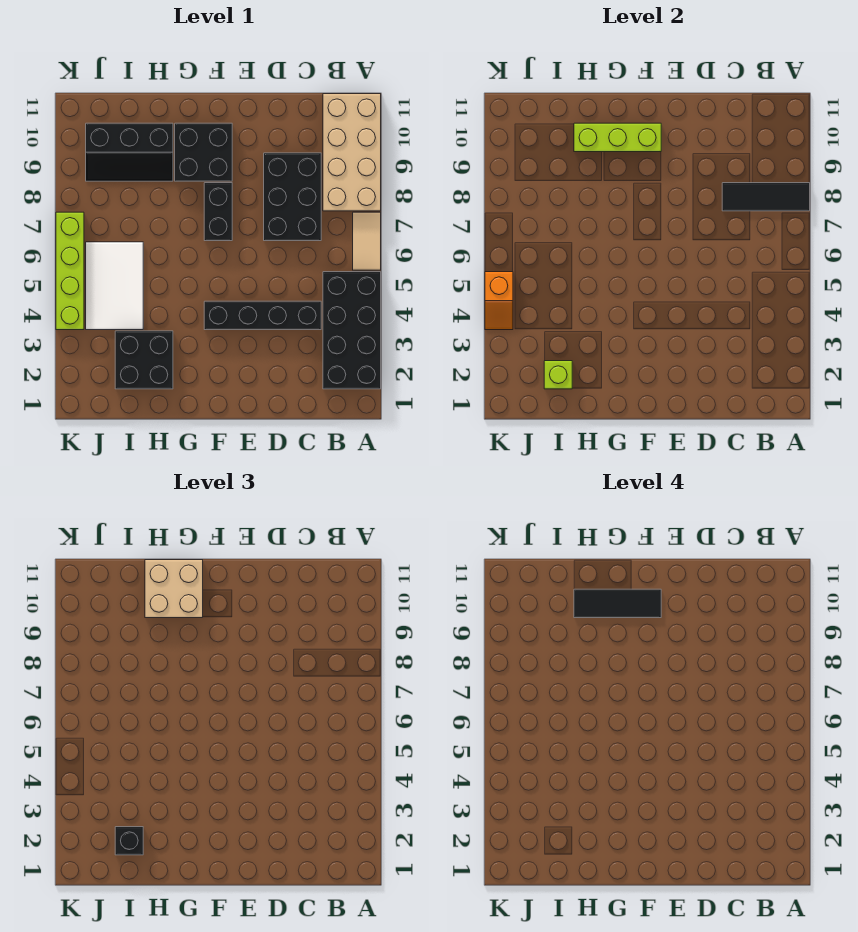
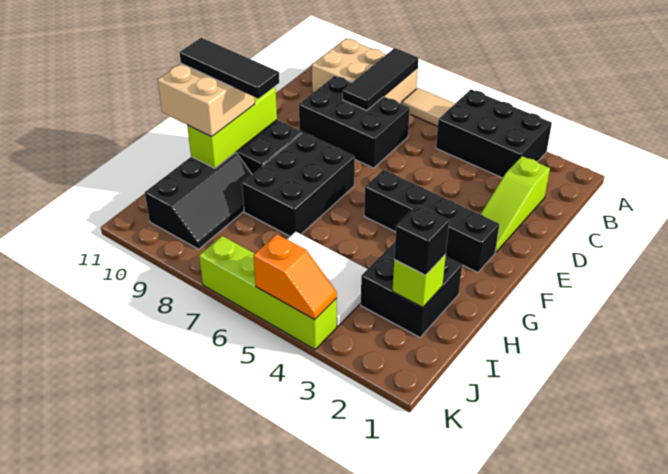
black 2x4 brick [323,272,381,389] -> black 2x3 brick [436,90,552,178]
tan 2x4 brick [323,94,381,211] -> tan 2x3 brick [312,38,418,104]
none -> lime 1x3 slope [481,156,550,253]
black 1x4 brick [204,301,321,330] -> black 1x4 brick turned to [364,170,499,272]
black 1x2 brick [204,183,232,241] -> black 2x3 brick [242,132,355,236]
black 1x3 tile [574,589,661,618] -> black 1x3 tile turned to [180,38,279,98]

